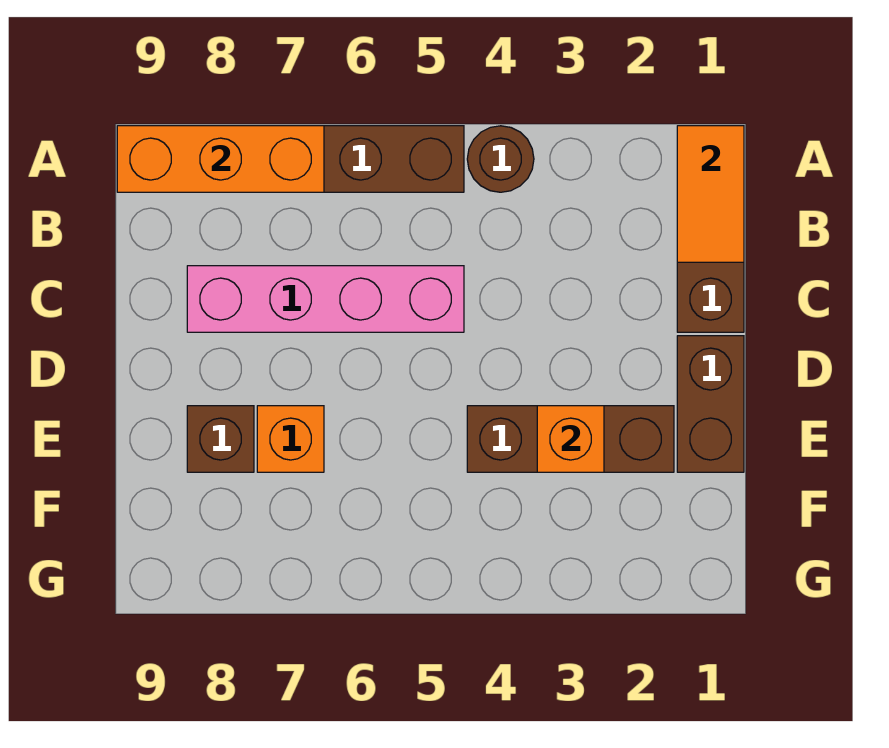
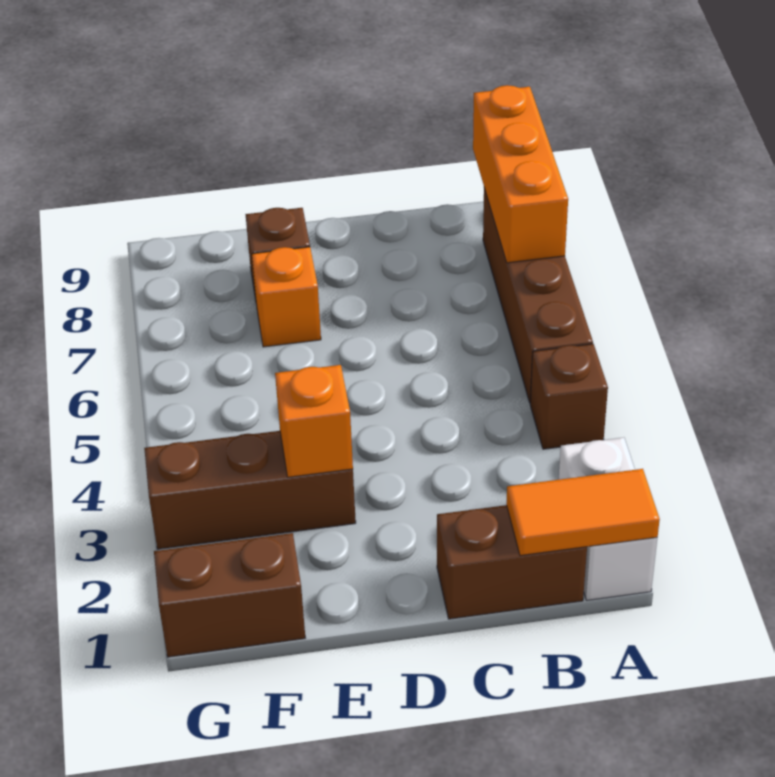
none -> white 1x2 brick [559,438,657,600]
brown 1x1 round brick [467,126,534,192] -> brown 1x1 brick [530,344,608,449]
pink 1x4 brick [187,266,464,332] -> none
brown 1x2 brick [677,336,744,472] -> brown 1x2 brick moved to [154,533,305,657]
brown 1x3 brick [467,406,674,472] -> brown 1x3 brick turned to [144,431,356,549]

